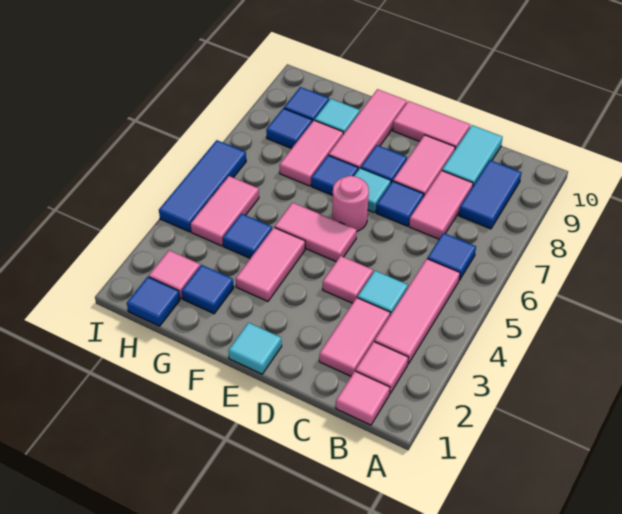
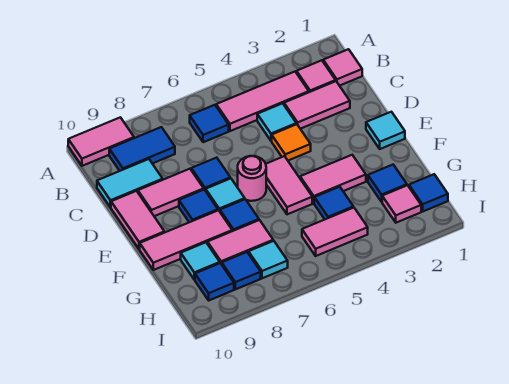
pink 1x2 tile [409,171,473,239] -> pink 1x2 tile moved to [68,117,134,166]
pink 1x1 tile [323,256,373,303] -> orange 1x1 tile [272,124,311,161]
none -> cyan 1x1 tile [248,241,288,278]
blue 1x3 tile [159,140,246,232] -> none

